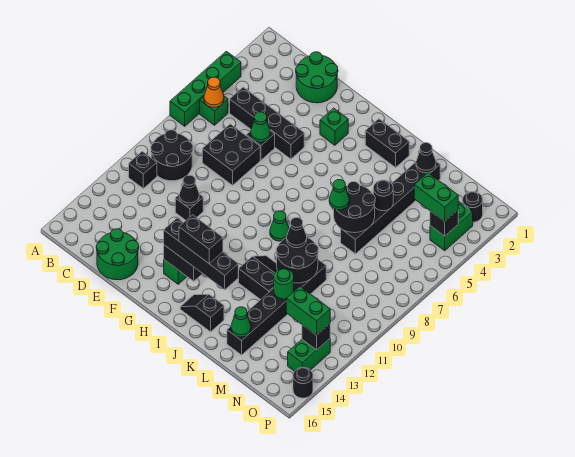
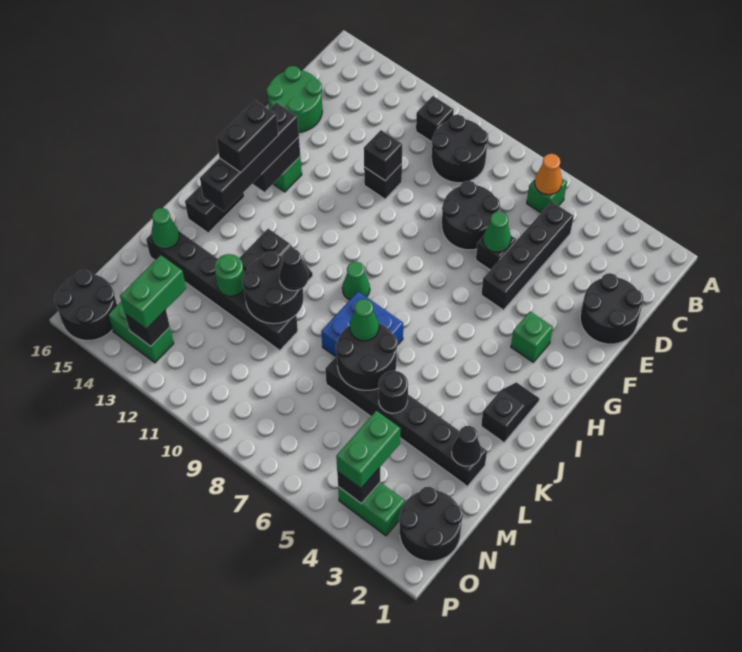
green 1x4 brick [170,51,241,126] -> none
green 2x2 round brick [296,52,338,103] -> black 2x2 round brick [580,273,643,344]
black 2x2 brick [202,124,260,185] -> black 2x2 round brick [442,181,500,250]
black 1x1 cone [179,175,199,205] -> black 1x1 brick [364,130,402,181]
black 1x2 brick [365,119,409,167] -> black 1x2 slope [481,382,539,442]
none -> blue 2x2 brick [321,291,403,357]
black 1x1 round brick [463,192,483,222] -> black 2x2 round brick [399,487,463,561]
black 1x1 round brick [293,367,313,398] -> black 2x2 round brick [54,270,117,341]

